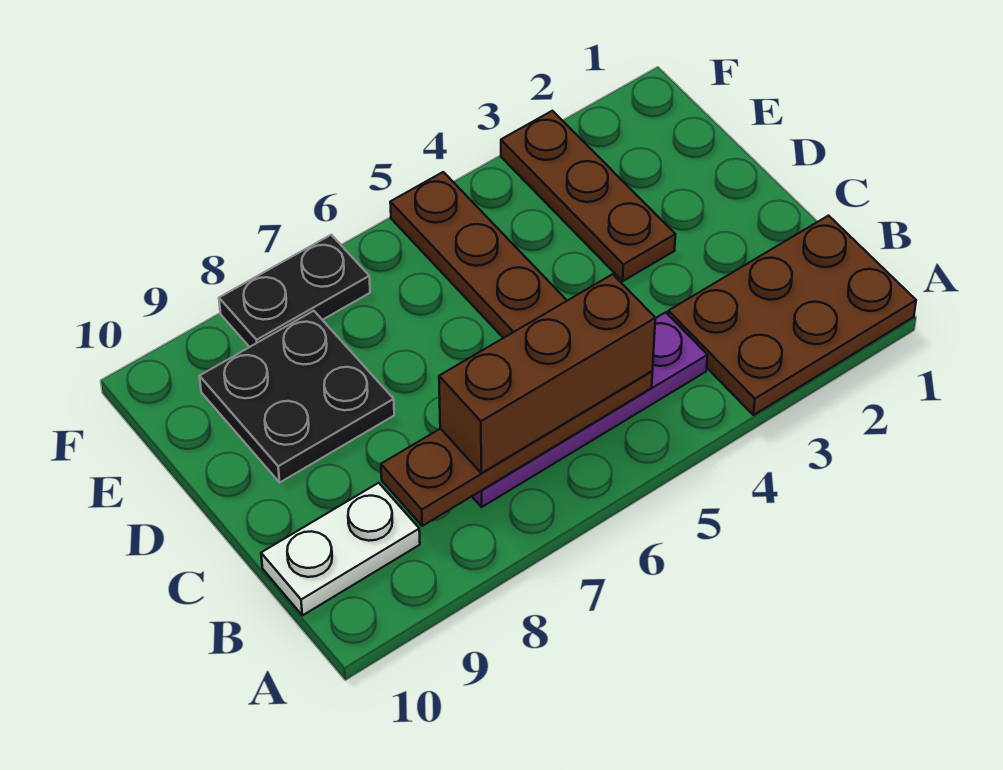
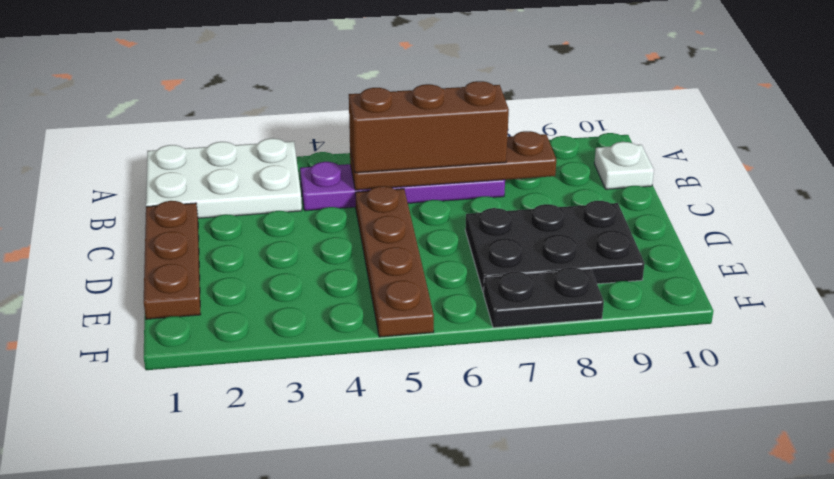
brown 2x3 plate [668,216,916,415] -> white 2x3 plate [146,138,302,218]
white 1x2 plate [261,483,420,615] -> white 1x1 plate [594,142,654,189]
brown 1x3 plate [501,111,675,281] -> brown 1x3 plate moved to [144,201,201,319]
black 2x2 plate [200,311,394,482] -> black 2x3 plate [465,201,645,293]

